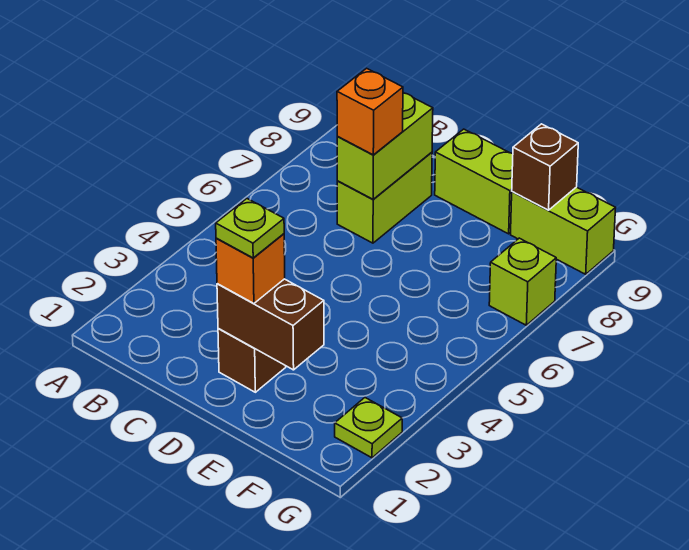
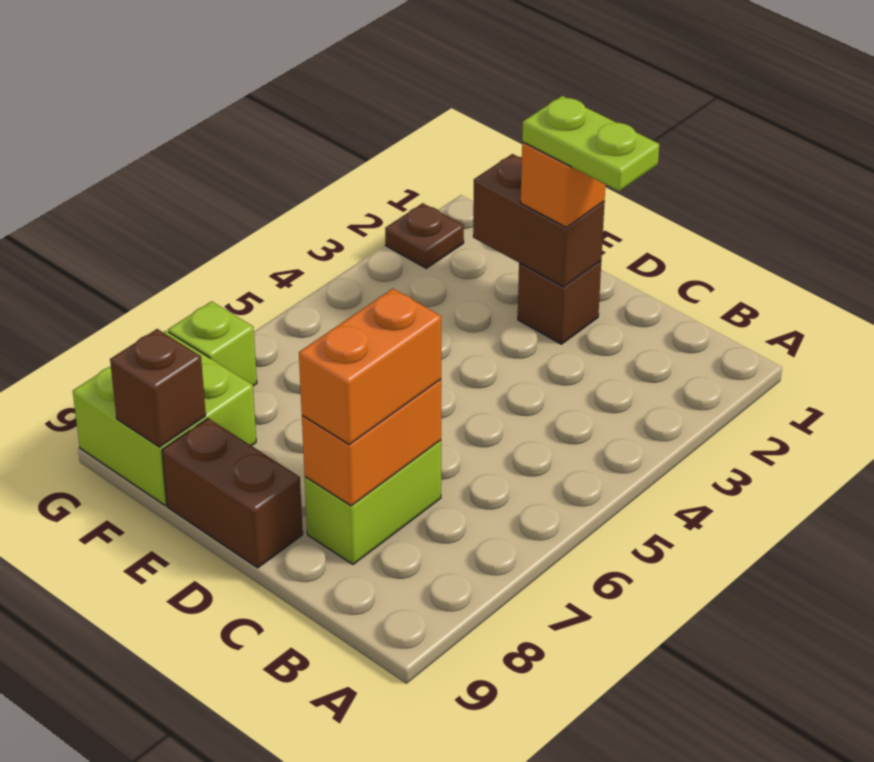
lime 1x2 brick [337,93,433,199] -> orange 1x2 brick [302,379,441,506]
orange 1x1 brick [337,68,403,155] -> orange 1x2 brick [299,289,441,445]
lime 1x1 plate [216,199,284,258] -> lime 1x2 plate [522,96,659,191]
lime 1x2 brick [435,129,513,234] -> brown 1x2 brick [162,418,303,568]
lime 1x2 brick [511,187,616,274] -> lime 2x2 brick [73,331,256,505]
lime 1x1 plate [335,398,402,458] -> brown 1x1 plate [385,203,464,268]

